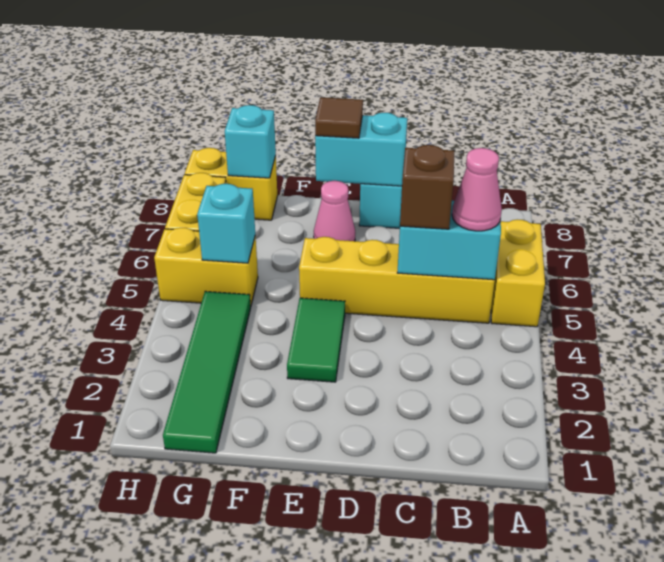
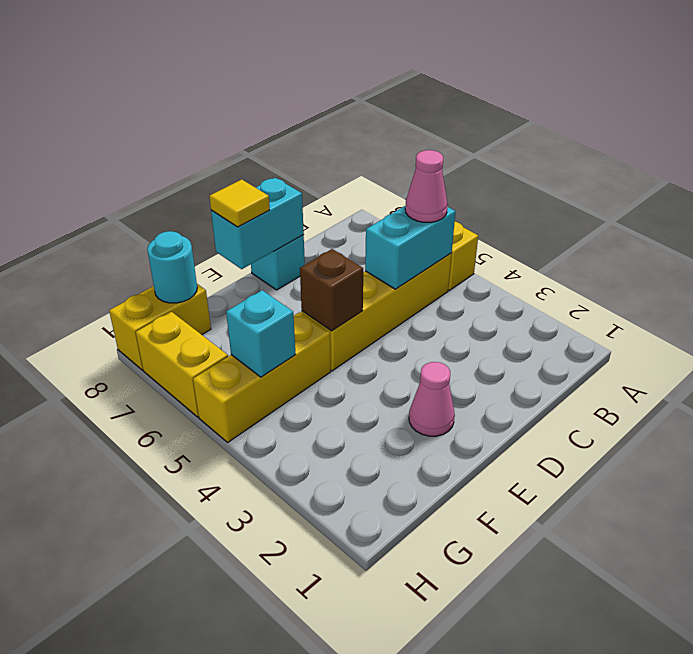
brown 1x1 brick [400,145,454,229] -> brown 1x1 brick moved to [300,249,363,331]
green 1x2 tile [287,298,345,382] -> none
pink 1x1 cone [314,181,355,241] -> pink 1x1 cone moved to [409,362,455,436]
brown 1x1 tile [315,97,363,138] -> yellow 1x1 tile [209,179,270,227]
green 1x4 tile [163,291,251,453] -> none
yellow 1x2 brick [154,228,258,306] -> yellow 1x3 brick [193,312,331,442]
cyan 1x1 brick [225,105,276,178] -> cyan 1x1 round brick [147,231,197,303]

